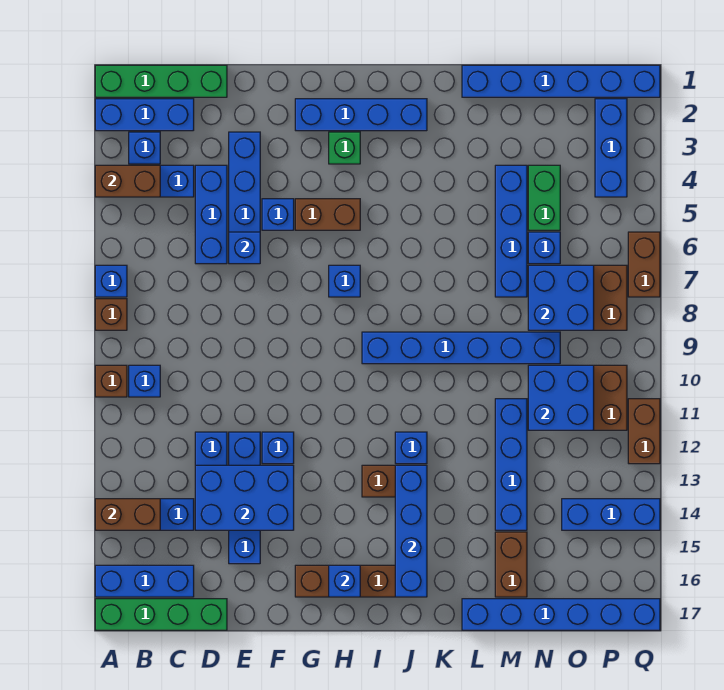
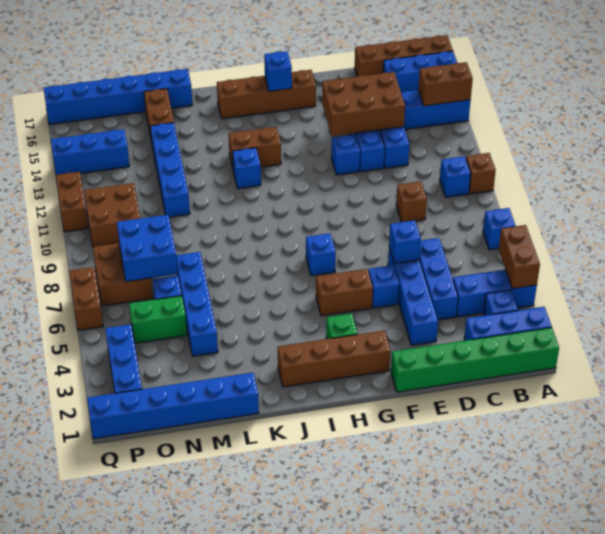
green 1x4 brick [95,65,227,97] -> green 1x6 brick [391,328,559,392]
brown 1x2 brick [95,165,160,197] -> brown 1x2 brick turned to [499,225,540,289]
brown 1x1 brick [95,299,127,330] -> brown 1x1 brick moved to [396,181,427,222]
green 1x4 brick [95,599,227,630] -> brown 1x4 brick [355,35,453,76]
blue 2x3 brick [195,465,294,530] -> brown 2x3 brick [322,72,405,136]
blue 1x4 brick [295,99,427,131] -> brown 1x4 brick [278,331,390,387]
blue 1x6 brick [362,332,560,364] -> none
blue 1x4 brick [395,465,427,597] -> none
green 1x2 brick [528,165,560,230] -> green 1x2 brick turned to [129,296,187,343]
blue 2x2 brick [528,365,594,430] -> none

